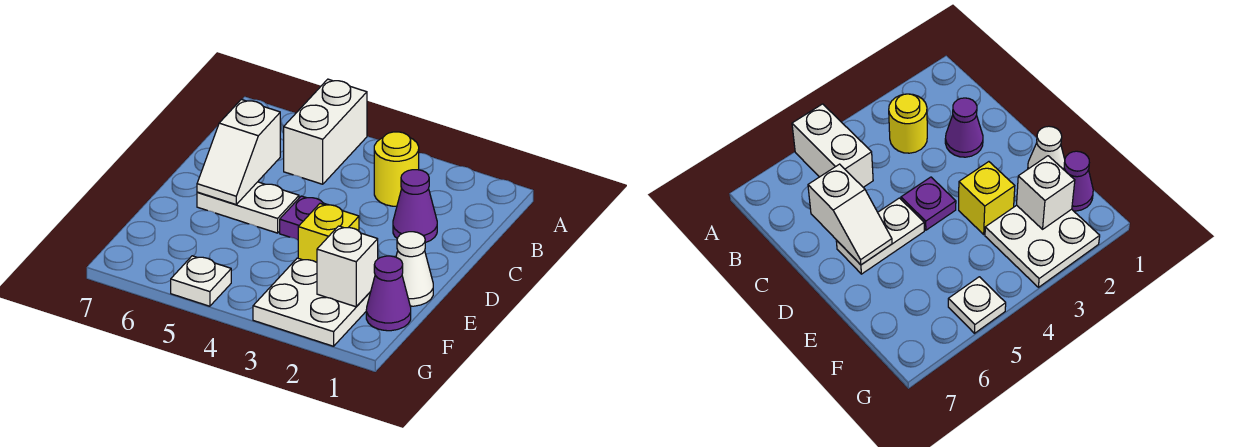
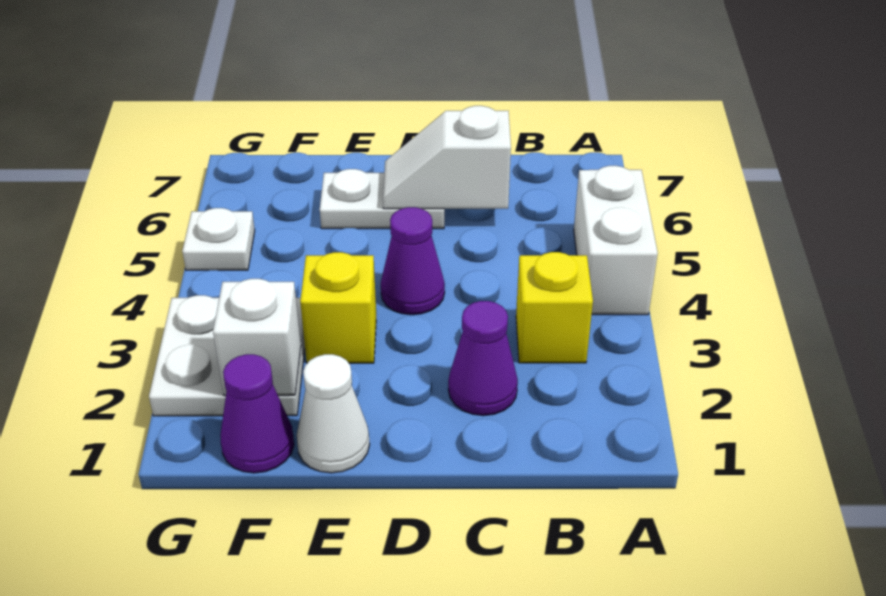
white 1x2 brick [284,79,367,184] -> white 1x2 brick turned to [574,166,658,315]
yellow 1x1 round brick [374,132,419,206] -> yellow 1x1 brick [516,252,593,363]
purple 1x1 plate [280,196,328,240] -> purple 1x1 cone [381,207,445,315]
white 1x2 plate [197,182,299,233] -> white 1x2 plate turned to [320,169,444,229]

